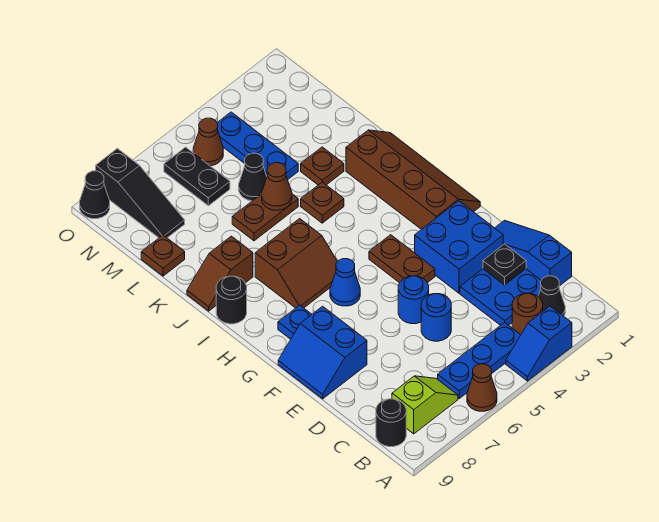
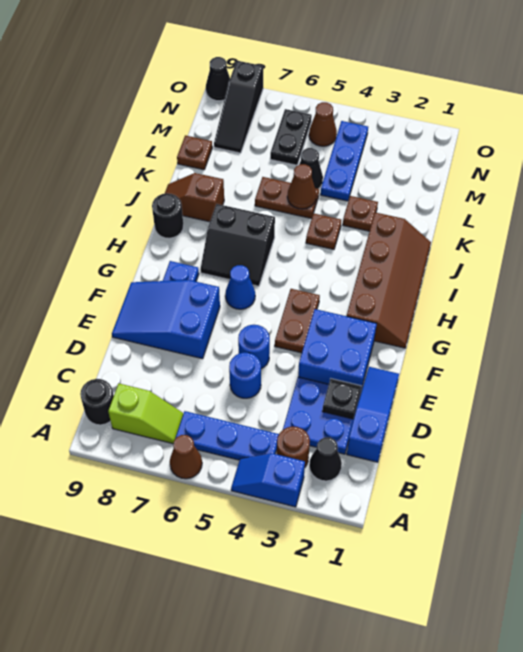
blue 2x2 slope [278,306,367,399] -> blue 2x3 slope [112,280,220,359]
brown 2x2 slope [255,219,338,308] -> black 2x2 slope [200,204,275,286]

